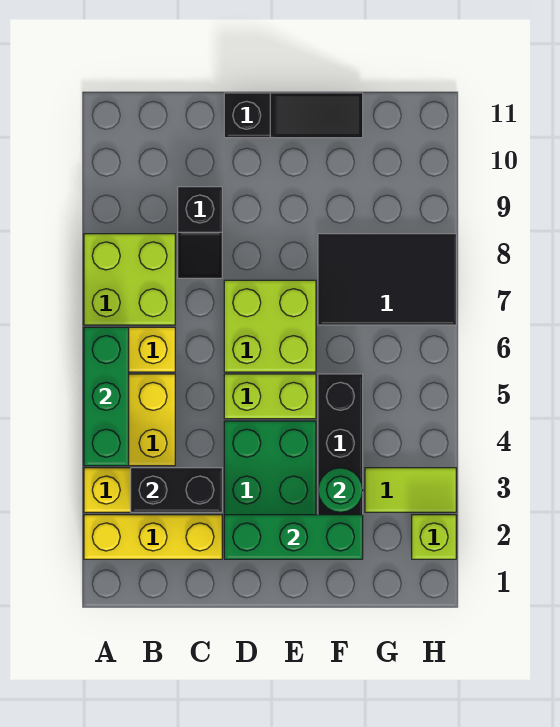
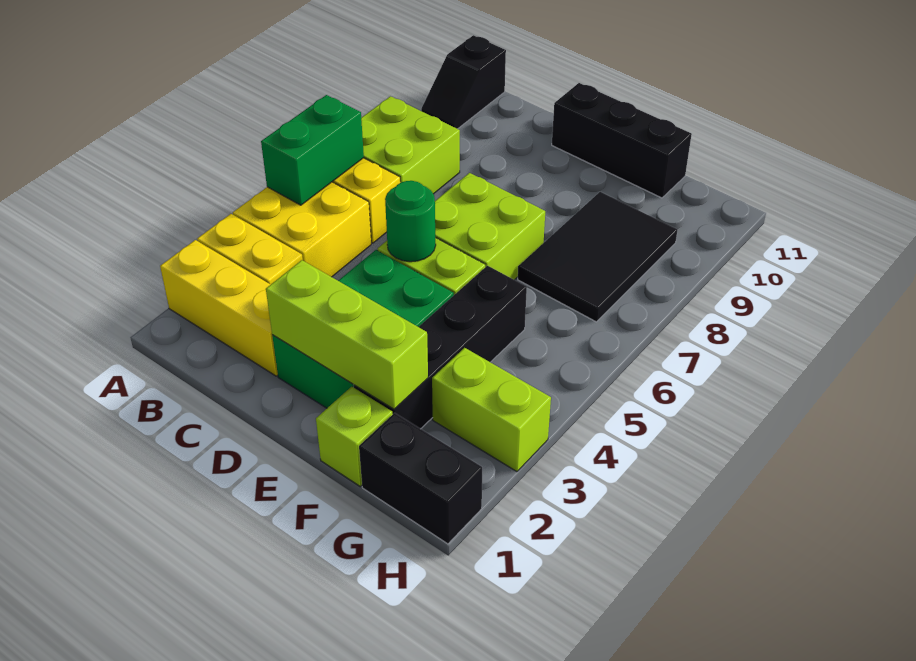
green 1x3 brick [84,327,129,466] -> green 1x2 brick [261,95,364,205]
black 1x2 brick [131,468,222,512] -> black 1x2 brick moved to [359,413,482,544]
black 1x2 slope [178,187,222,278] -> black 1x2 slope moved to [421,35,506,129]
green 1x3 brick [224,515,363,559] -> lime 1x3 brick [266,260,428,409]
black 1x3 slope [224,93,363,138] -> black 1x3 brick [552,83,692,198]
green 1x1 round brick [318,468,363,512] -> green 1x1 round brick moved to [385,181,436,262]
black 2x3 tile [318,234,456,325] -> black 2x3 tile turned to [518,192,678,322]
lime 1x2 tile [365,468,456,512] -> lime 1x2 brick [432,348,551,472]
lime 1x1 brick [412,515,456,559] -> lime 1x1 brick moved to [316,387,393,486]

